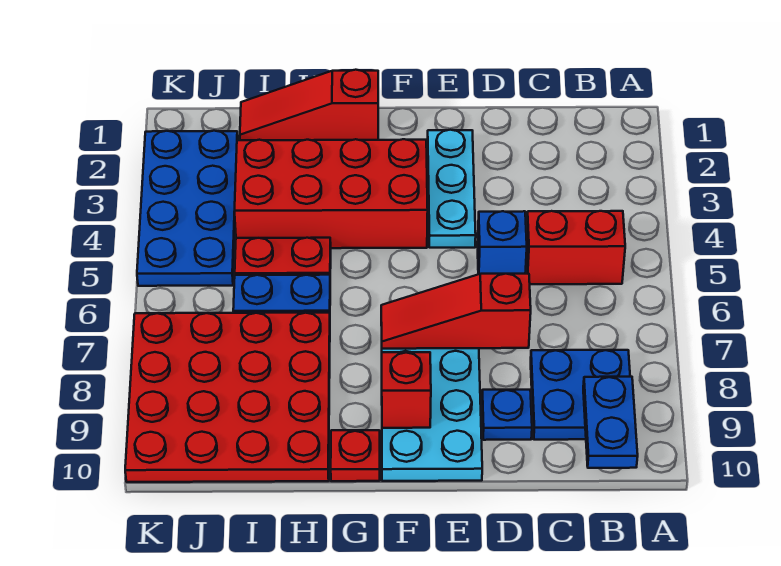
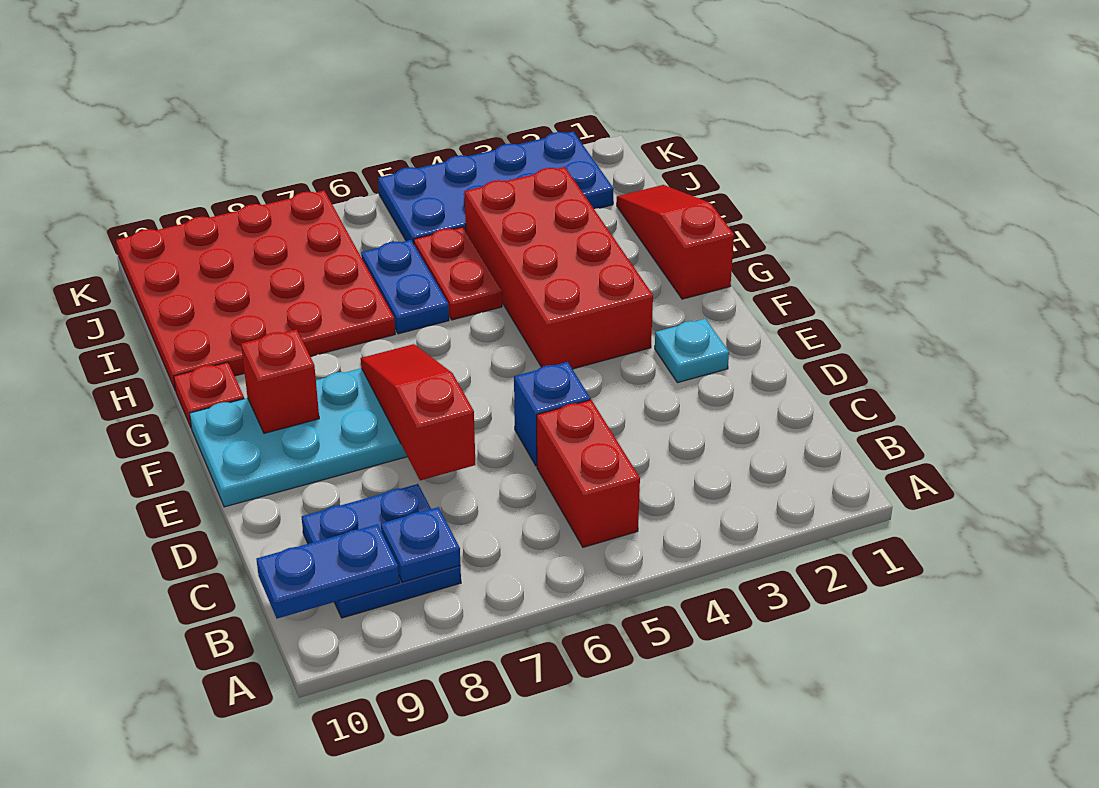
blue 1x1 plate [482,390,532,440] -> blue 1x1 plate moved to [381,507,460,582]
cyan 1x3 plate [428,130,476,248] -> cyan 1x1 plate [655,319,729,383]

